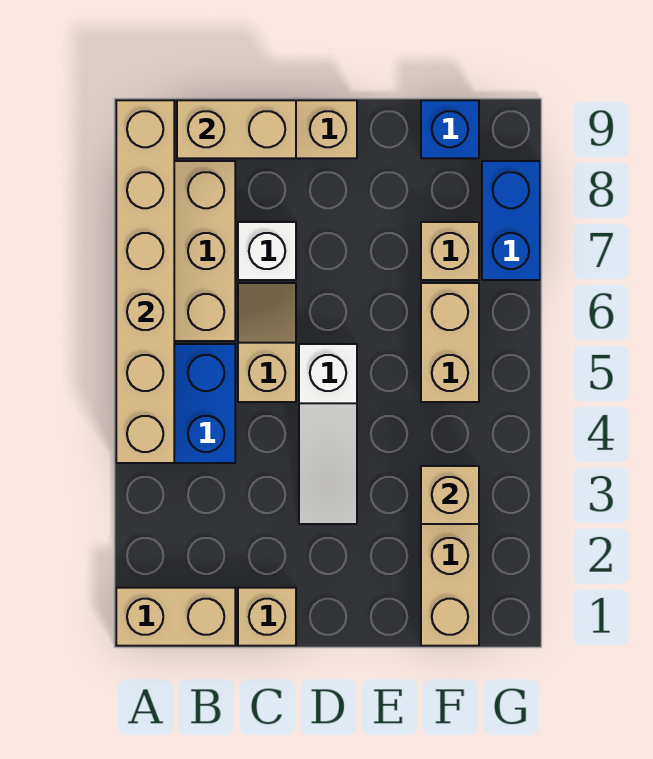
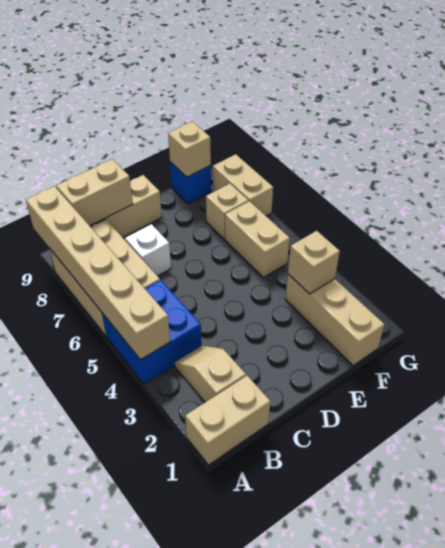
tan 1x1 brick [238,588,296,646] -> tan 1x1 brick moved to [168,122,211,177]
tan 1x2 slope [238,283,296,402] -> tan 1x2 slope moved to [175,346,246,402]
white 1x3 slope [299,344,357,524] -> none
blue 1x2 brick [482,161,540,280] -> tan 1x2 brick [213,154,273,216]

